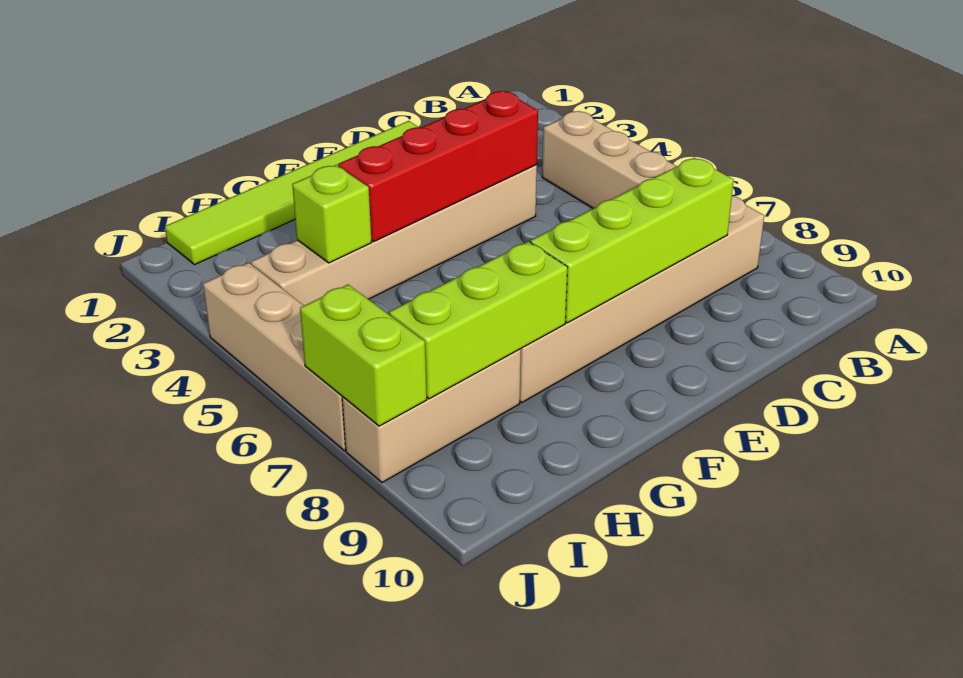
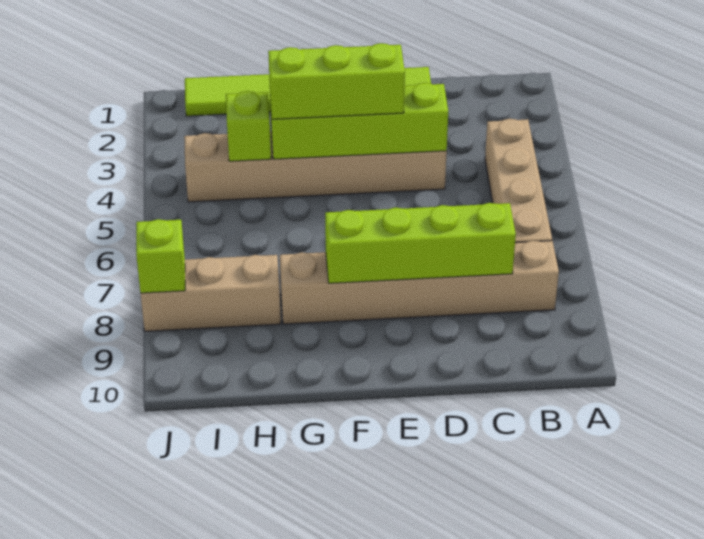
red 1x4 brick [338,91,538,241] -> lime 1x4 brick [270,83,448,159]
lime 1x3 brick [389,241,568,399] -> lime 1x3 brick moved to [268,43,405,119]
tan 1x4 brick [203,263,346,451] -> none
lime 1x2 brick [300,285,427,426] -> lime 1x1 brick [136,219,185,293]

